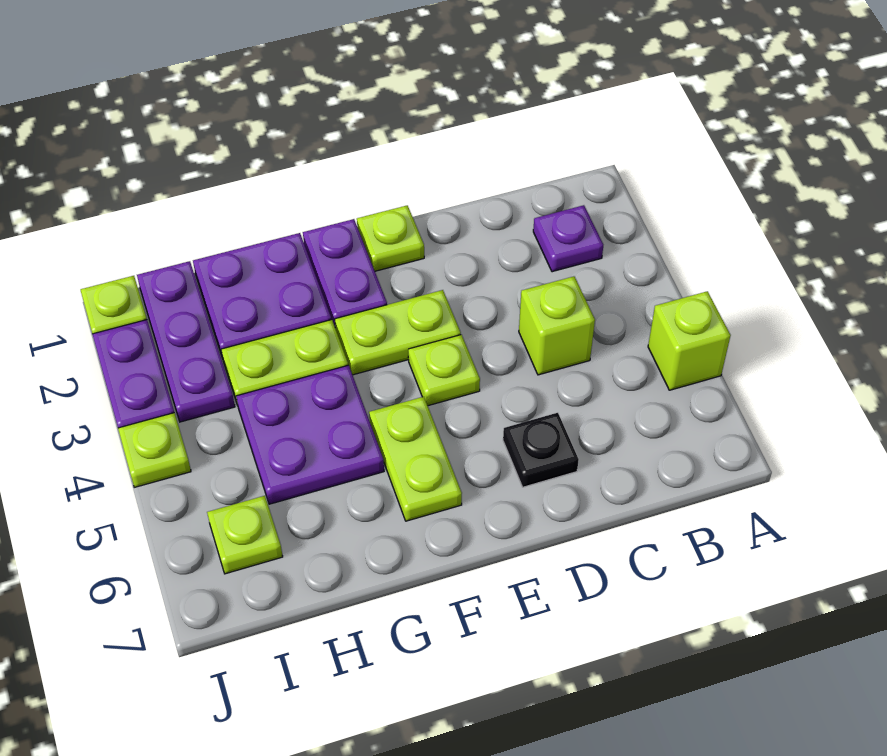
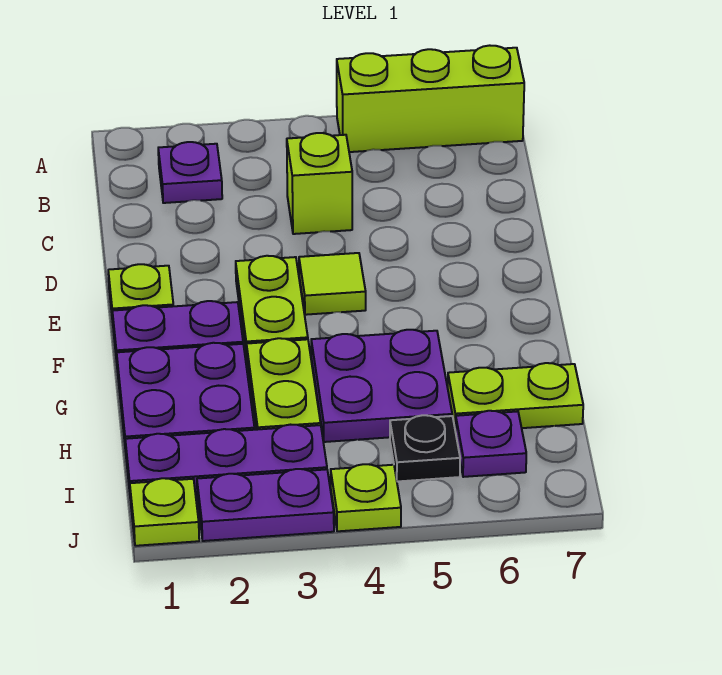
lime 1x1 brick [648,291,731,390] -> lime 1x3 brick [337,45,524,152]
black 1x1 plate [503,413,579,487] -> black 1x1 plate moved to [390,415,460,482]
lime 1x1 plate [408,335,480,406] -> lime 1x1 tile [299,253,366,315]
lime 1x2 plate [369,397,462,521] -> lime 1x2 plate moved to [448,363,583,431]
lime 1x1 plate [207,496,283,574] -> purple 1x1 plate [455,411,526,477]

